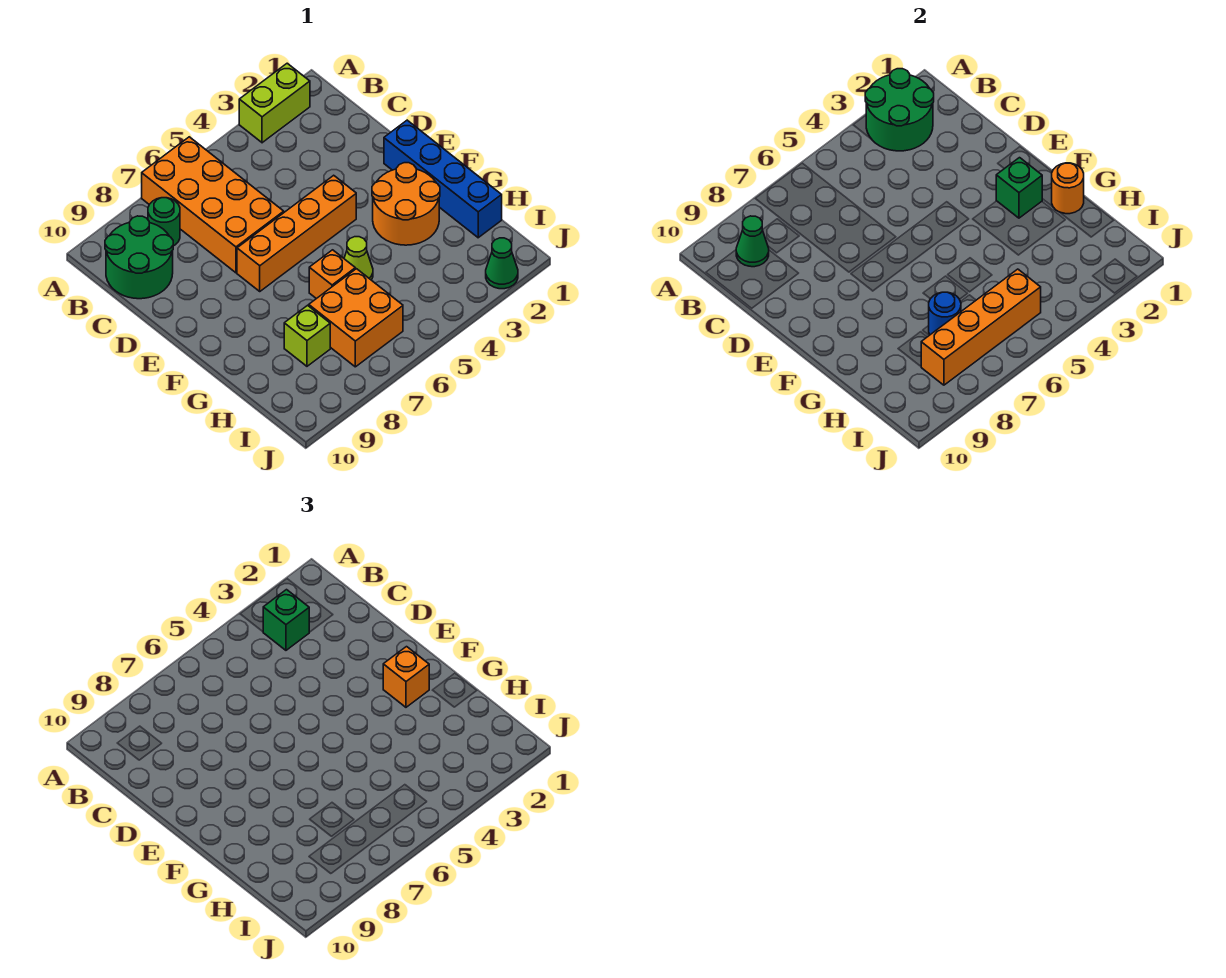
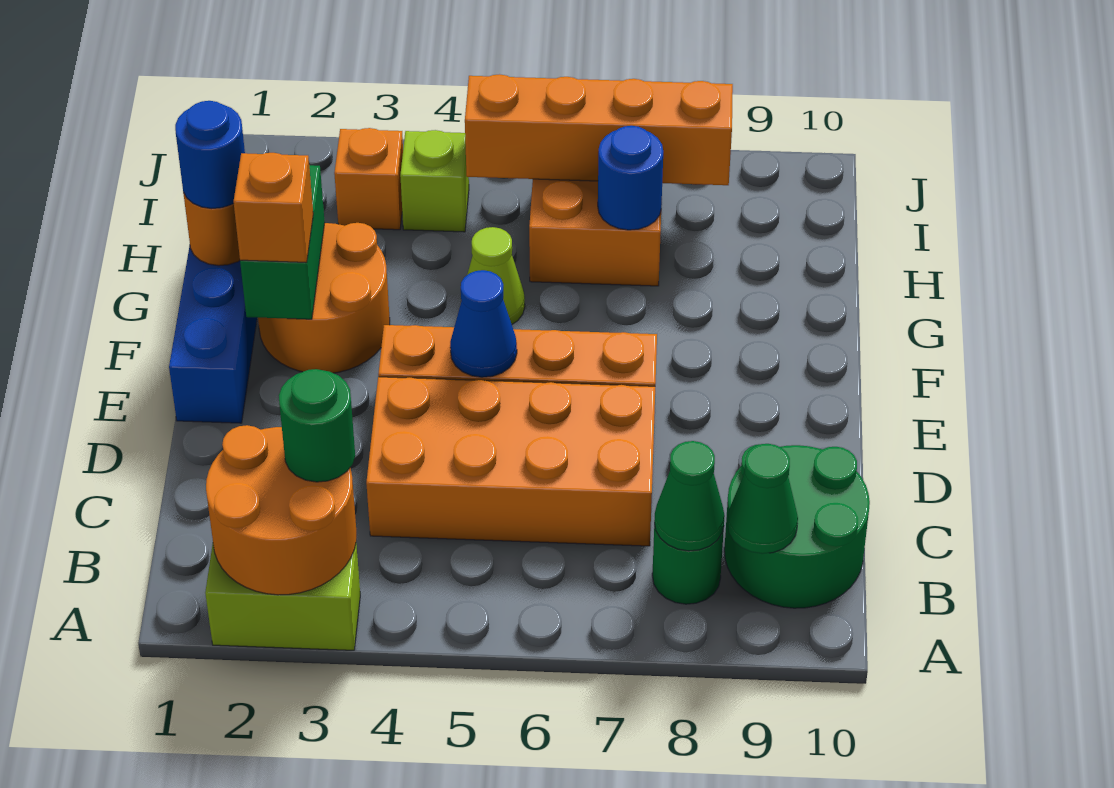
green 2x2 round brick [865,69,934,151] -> orange 2x2 round brick [206,425,356,595]
orange 2x4 brick [142,137,284,273] -> orange 2x4 brick turned to [366,377,655,546]
green 1x1 brick [263,590,309,650] -> green 1x1 round brick [279,369,355,482]
none -> blue 1x1 cone [450,270,517,377]
green 1x1 brick [996,158,1042,218] -> green 1x2 brick [240,165,325,319]
none -> blue 1x1 round brick [175,101,245,209]
orange 1x1 brick [309,250,355,299] -> orange 1x1 brick moved to [334,128,403,230]
lime 1x1 brick [284,306,330,366] -> lime 1x1 brick moved to [400,130,469,232]
green 1x1 cone [486,238,518,289] -> green 1x1 cone moved to [654,441,725,551]

